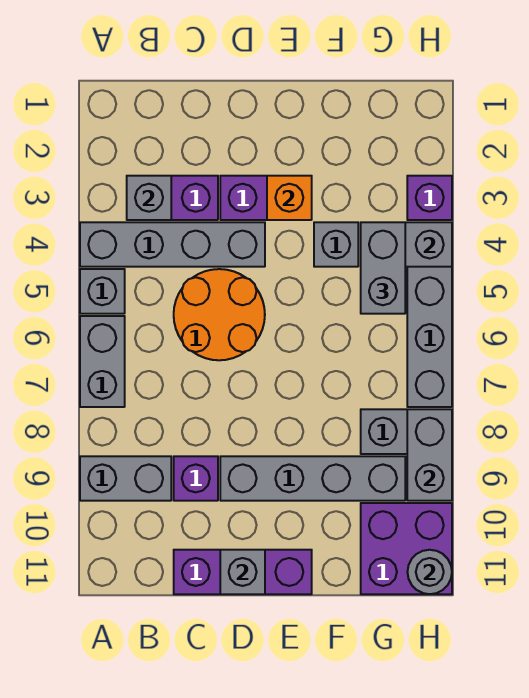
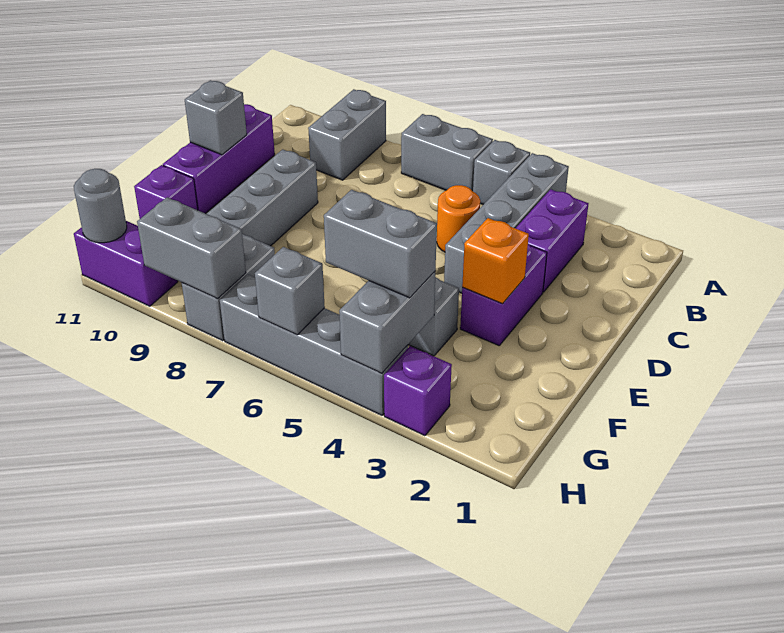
grey 1x1 brick [127,176,171,220] -> grey 1x1 brick moved to [255,247,325,335]
orange 2x2 round brick [174,269,265,360] -> orange 1x1 round brick [437,185,480,252]
purple 1x1 brick [174,456,218,501] -> purple 1x1 brick moved to [134,165,198,219]
purple 2x2 brick [361,503,452,594] -> purple 1x2 brick [74,221,178,306]

